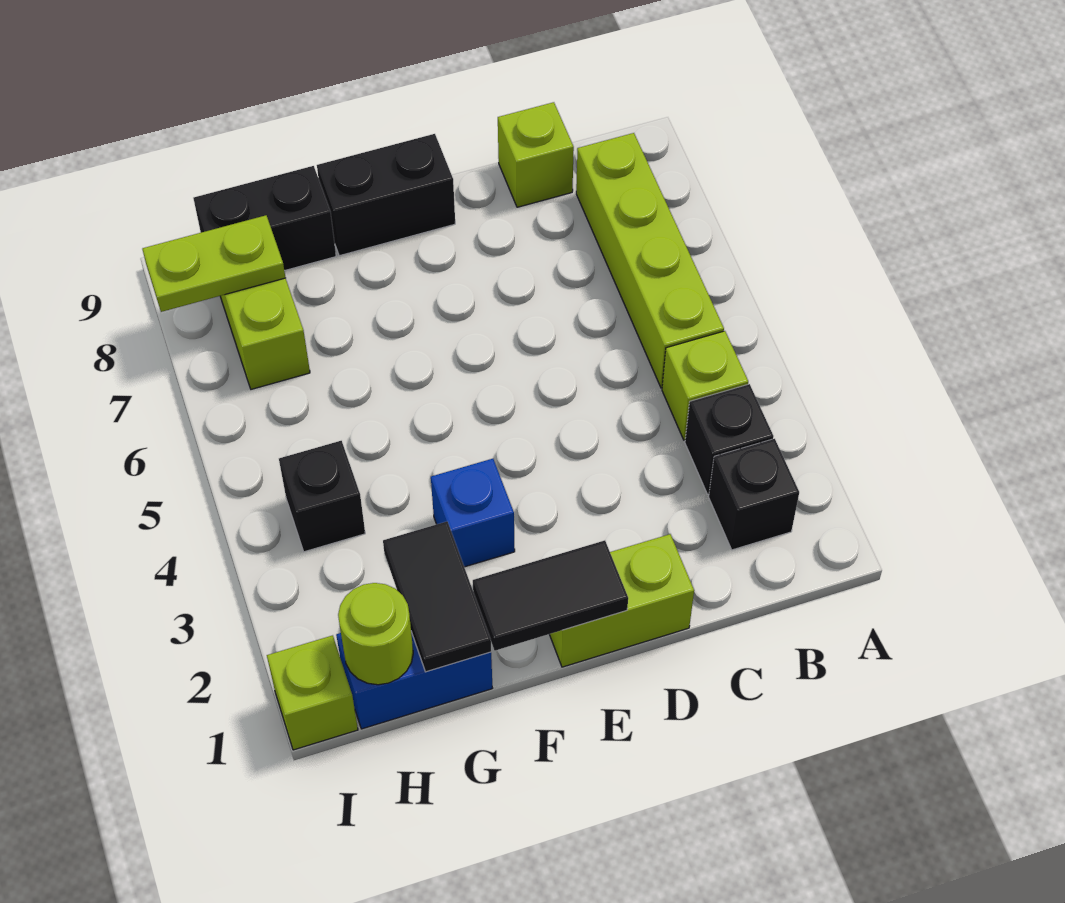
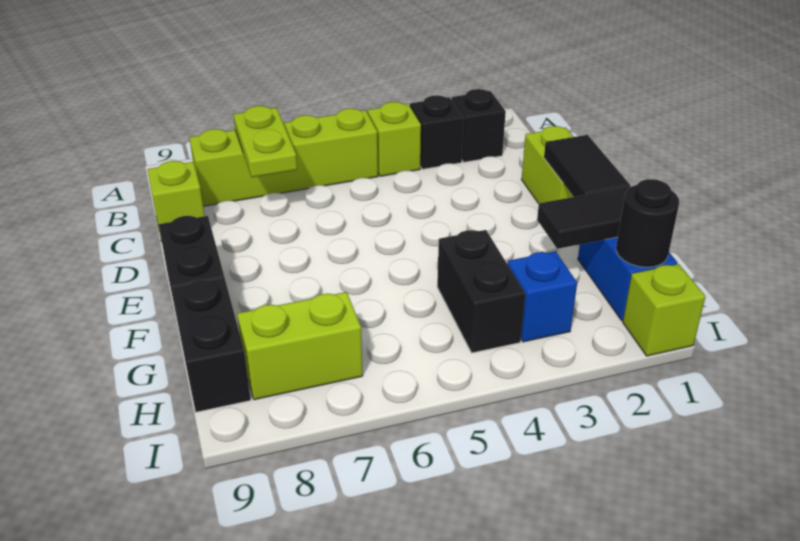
blue 1x1 brick [431,459,515,567] -> blue 1x1 brick moved to [508,251,577,342]
lime 1x1 round brick [338,583,413,685] -> black 1x1 round brick [616,179,679,267]
black 1x1 brick [279,441,365,552] -> black 1x2 brick [437,230,525,353]
lime 1x2 plate [142,215,286,312] -> lime 1x2 plate moved to [233,106,297,177]

